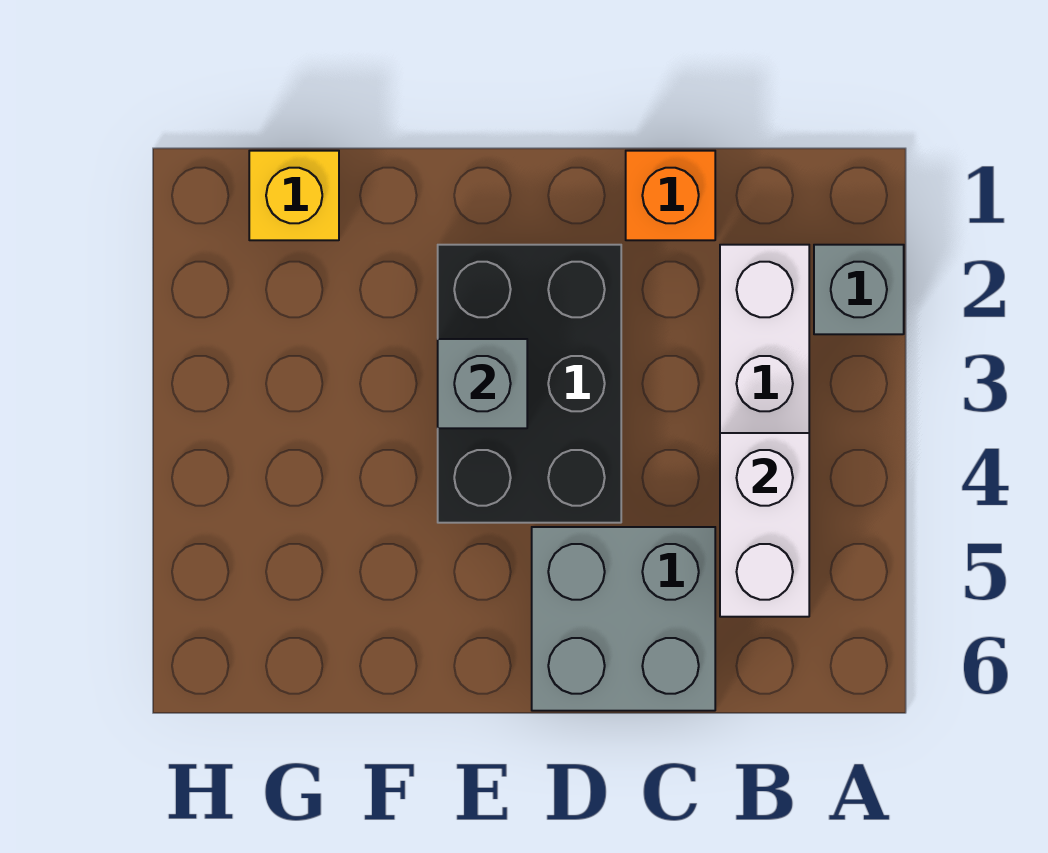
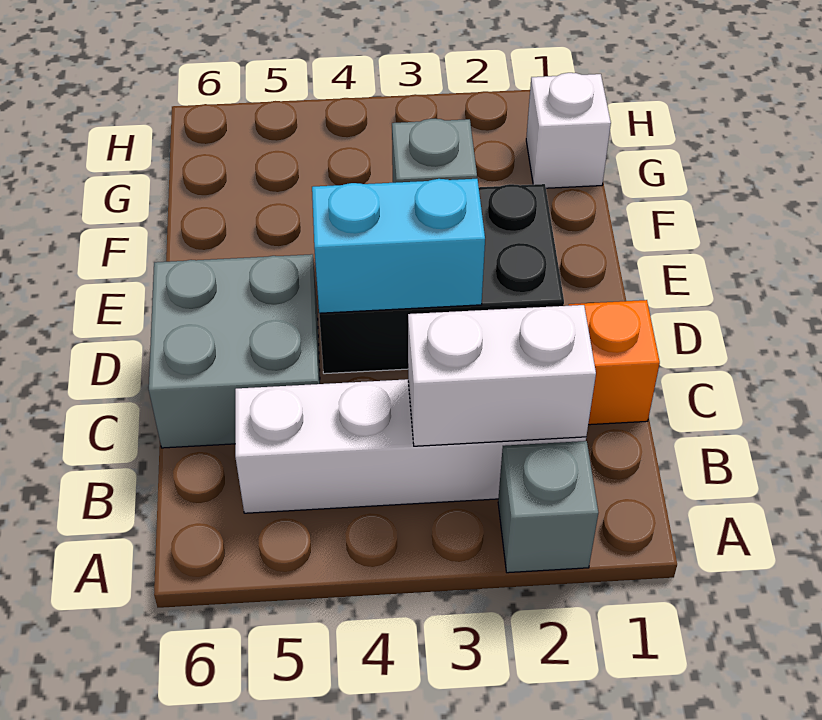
white 1x2 brick [720,433,809,617] -> white 1x2 brick moved to [408,305,596,446]
none -> cyan 1x2 brick [312,179,485,313]
yellow 1x1 brick [249,151,339,240] -> white 1x1 brick [526,73,611,188]

